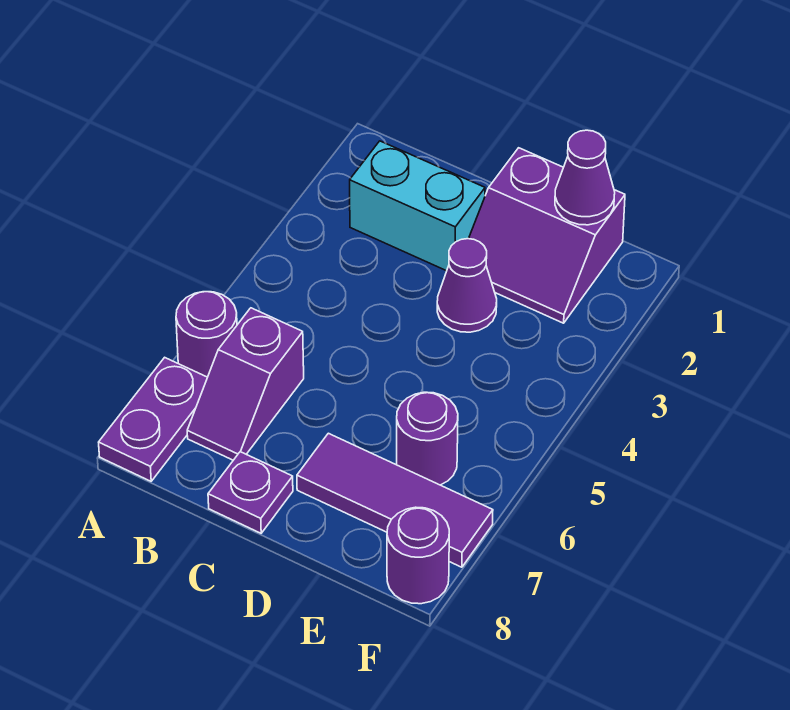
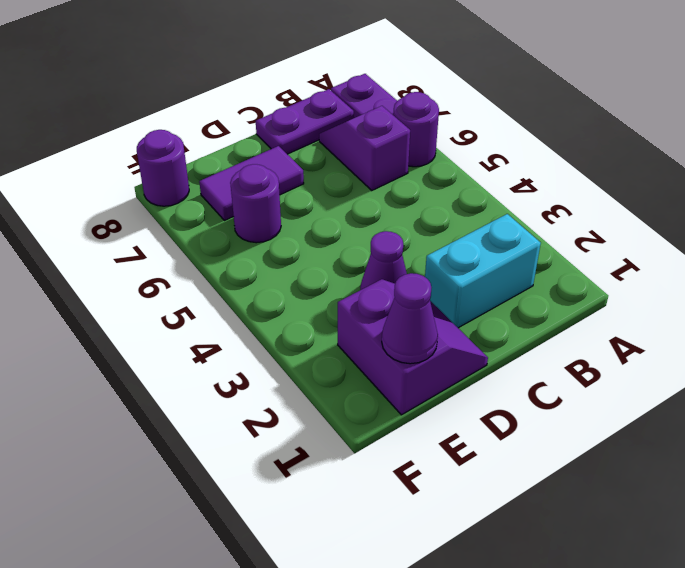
purple 1x1 plate [208,452,293,533] -> purple 1x2 plate [256,89,354,154]
purple 2x2 slope [469,148,625,323] -> purple 2x2 slope turned to [338,279,488,415]
purple 1x3 tile [297,433,493,567] -> purple 1x2 tile [199,146,304,221]

